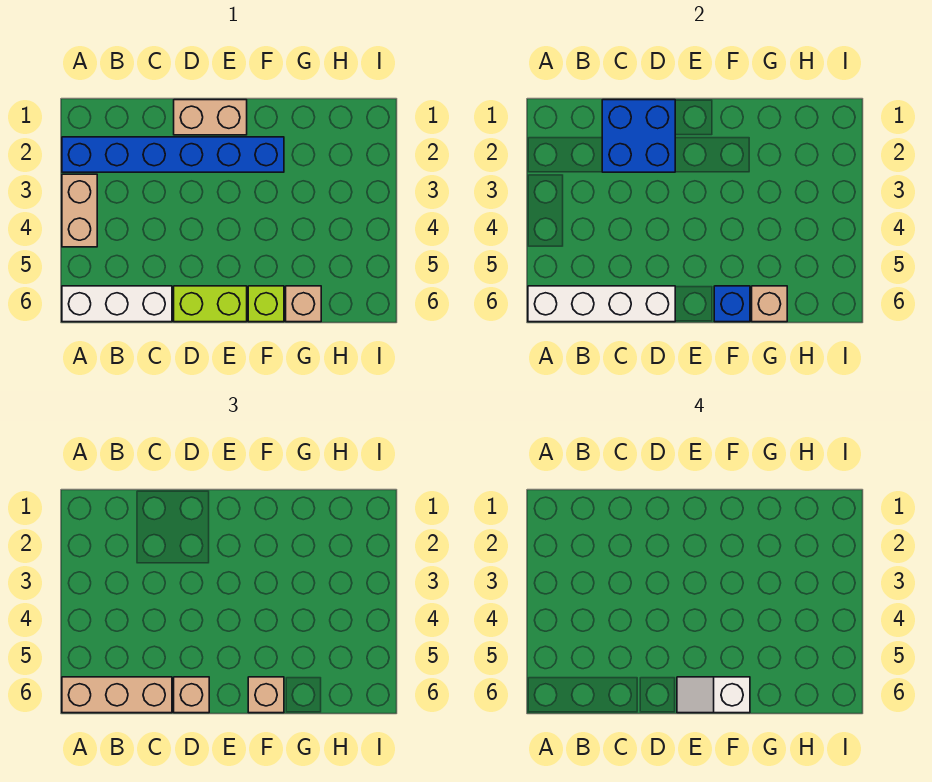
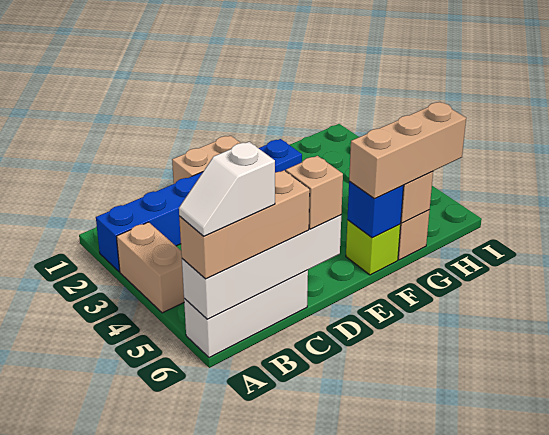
blue 2x2 brick [602,100,675,172] -> none
lime 1x2 brick [174,286,247,322] -> none
white 1x2 slope [677,677,750,713] -> white 1x2 slope moved to [179,142,275,236]
tan 1x1 brick [248,677,284,713] -> tan 1x3 brick [349,102,466,199]

